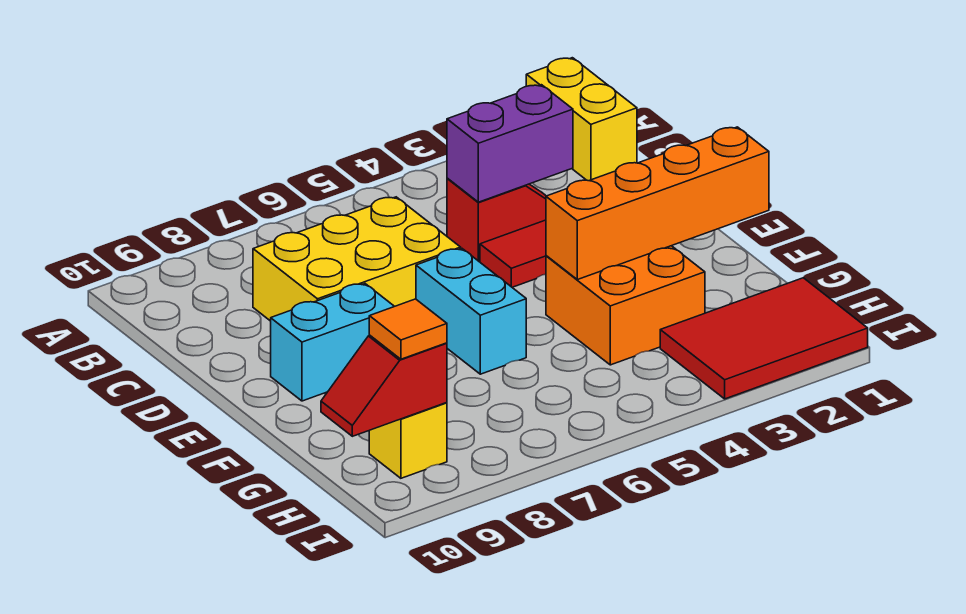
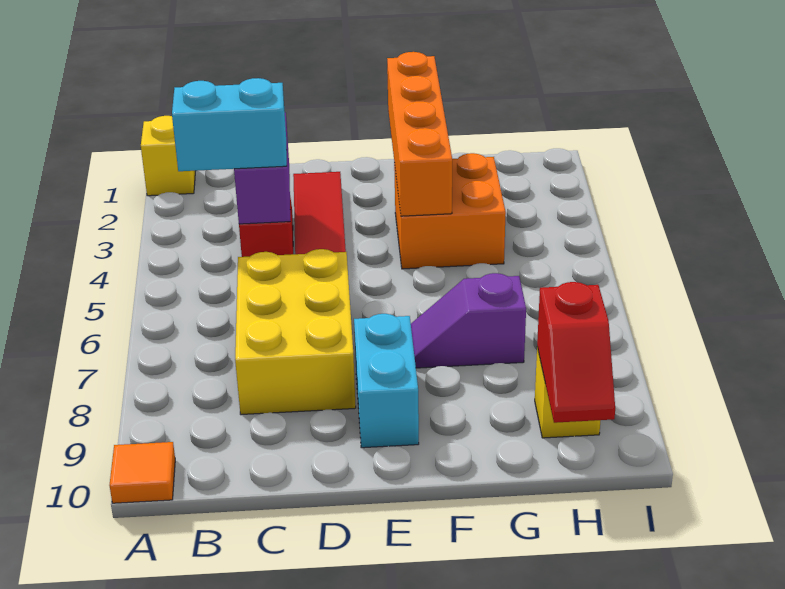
yellow 1x2 brick [526,58,637,181] -> yellow 1x1 brick [141,116,195,196]
cyan 1x2 brick [416,249,526,374] -> cyan 1x2 brick moved to [172,78,287,171]
none -> purple 1x2 slope [411,273,526,368]
red 2x3 tile [660,278,868,399] -> none
orange 1x1 tile [369,299,447,359] -> orange 1x1 tile moved to [110,442,175,503]

